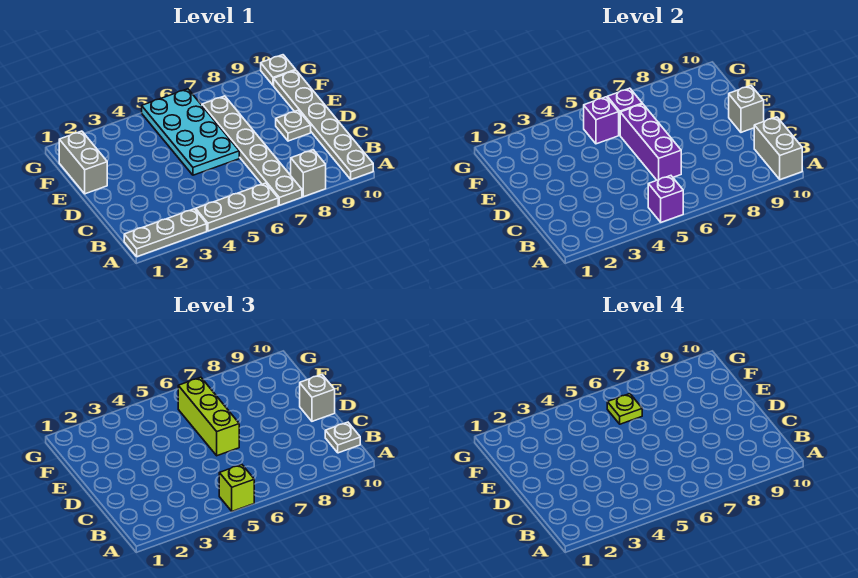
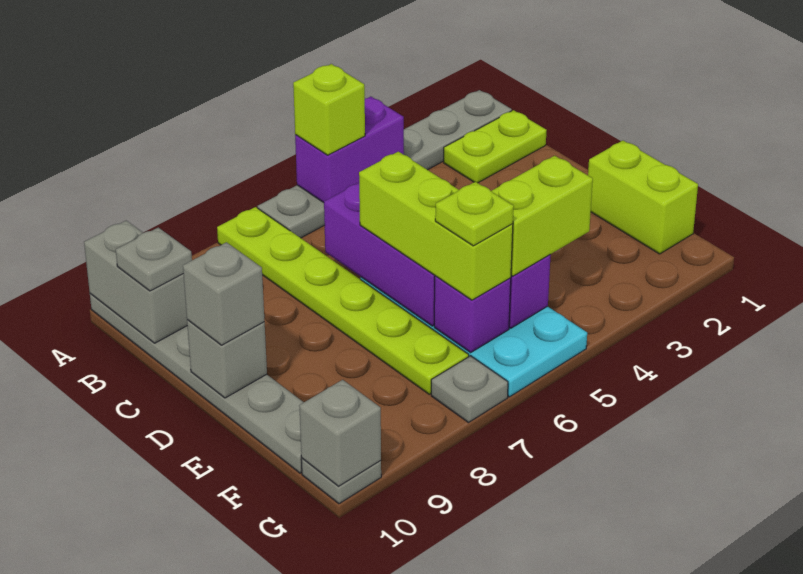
purple 1x1 brick [648,176,683,222] -> purple 1x2 brick [295,97,404,203]
grey 1x6 plate [202,96,302,205] -> lime 1x6 plate [217,207,469,394]
grey 1x1 brick [291,150,326,197] -> grey 1x1 brick moved to [299,380,381,486]
none -> lime 1x2 plate [444,110,547,183]
grey 1x1 plate [276,110,311,141] -> grey 1x1 plate moved to [431,356,508,423]
grey 1x2 brick [59,131,107,194] -> lime 1x2 brick [588,141,698,254]
none -> lime 1x2 brick [491,156,593,276]

